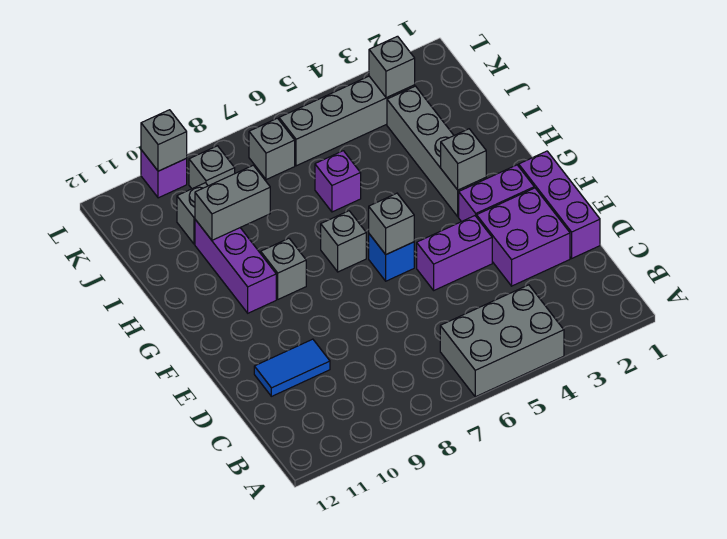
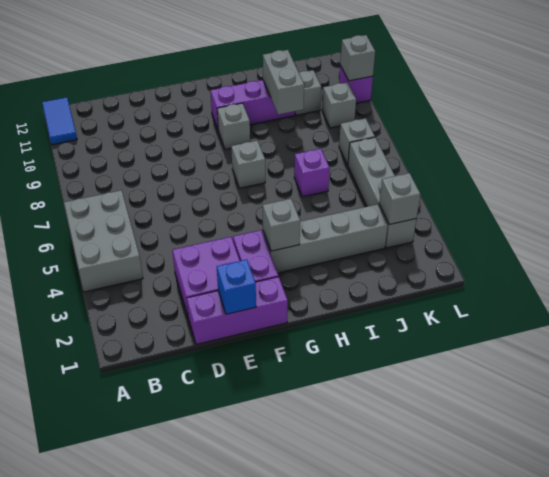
blue 1x2 tile [254,339,330,396] -> blue 1x2 tile moved to [42,97,77,145]
purple 1x2 brick [417,216,492,290] -> none
blue 1x1 brick [369,234,414,281] -> blue 1x1 brick moved to [217,259,256,314]
grey 1x1 brick [369,193,414,254] -> none

